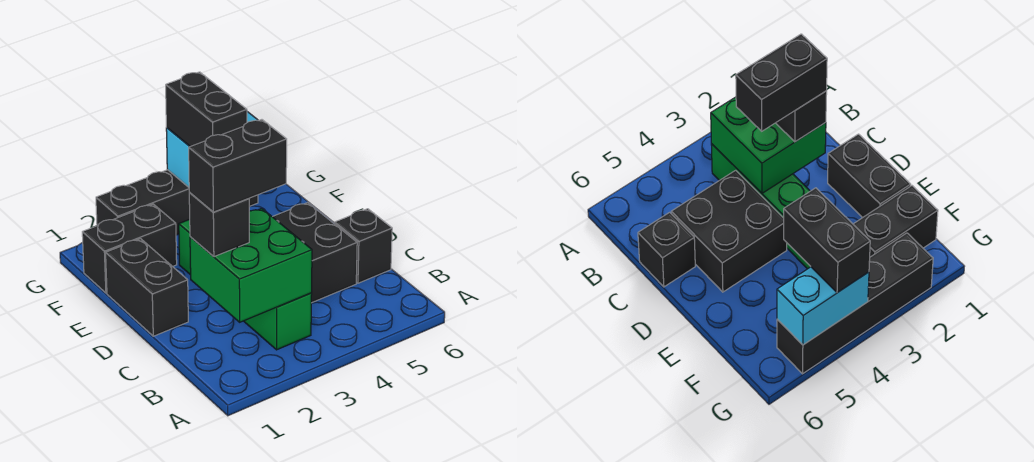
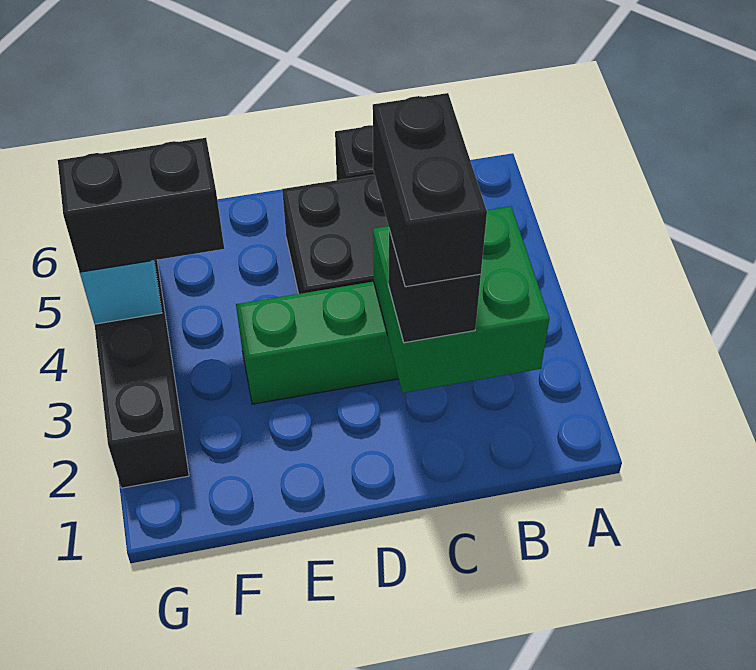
black 1x2 brick [106,239,188,336] -> none
black 1x2 brick [82,204,177,293] -> none

